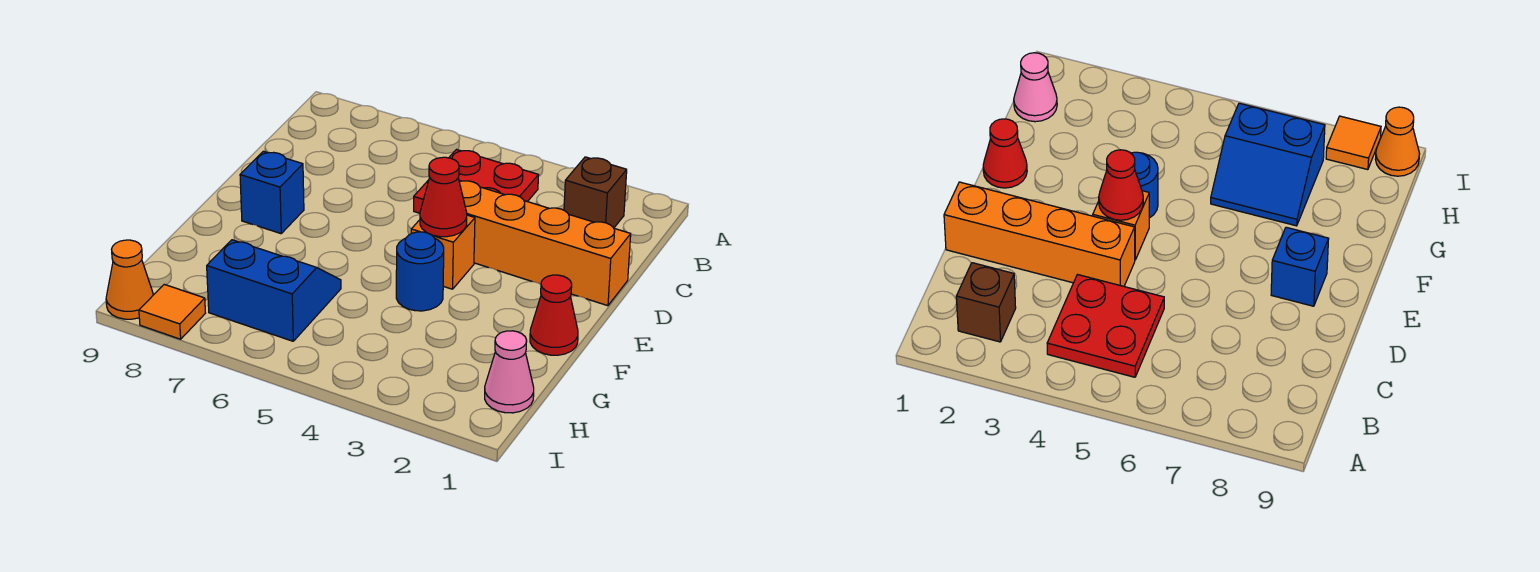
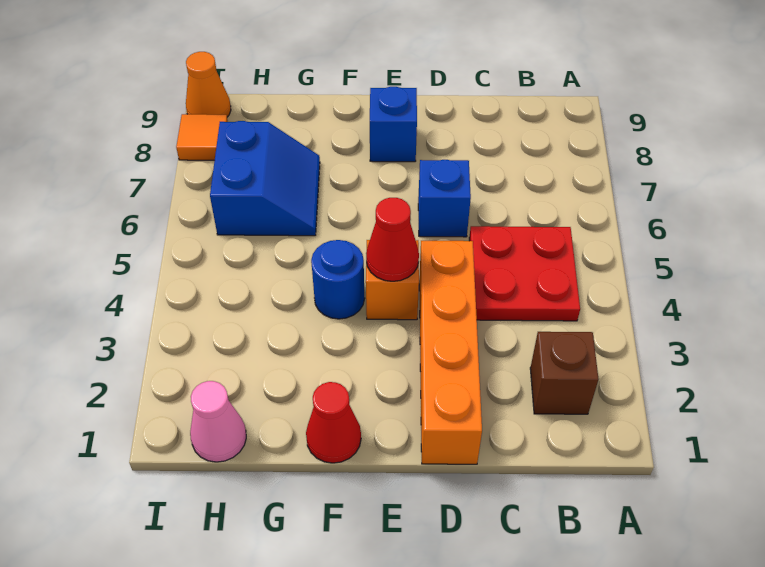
none -> blue 1x1 brick [418,160,471,237]

